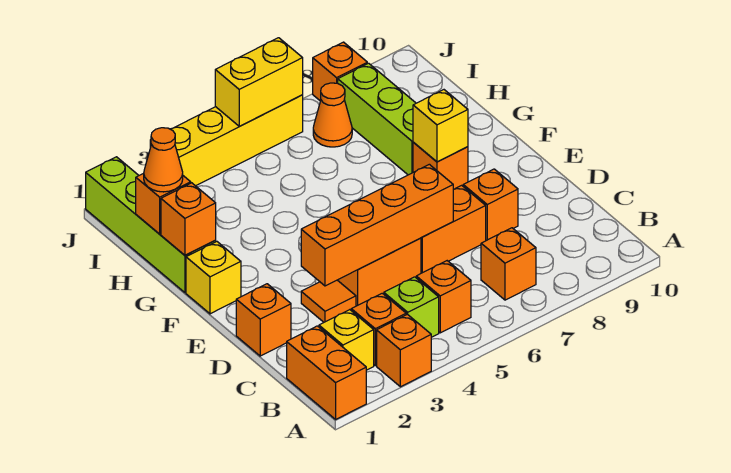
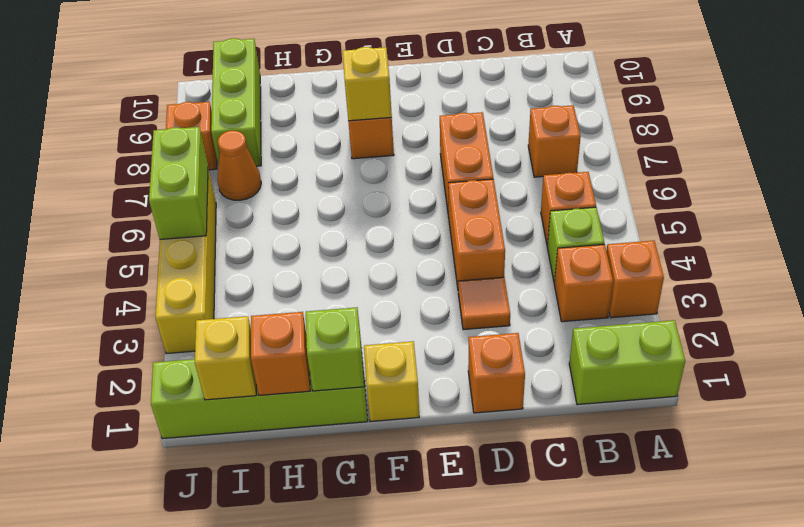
orange 1x2 brick [287,326,366,419] -> lime 1x2 brick [569,320,685,405]
yellow 1x1 brick [319,310,374,370] -> yellow 1x1 brick moved to [195,316,256,400]
orange 1x4 brick [301,164,453,286] -> none
orange 1x1 brick [463,169,518,241] -> none
orange 1x1 brick [161,183,216,255] -> lime 1x1 brick [306,307,364,391]
lime 1x3 brick [338,63,416,175] -> lime 1x3 brick turned to [211,38,261,166]
orange 1x1 cone [144,128,183,192] -> none
yellow 1x2 brick [215,38,303,126] -> lime 1x2 brick [149,127,208,239]

